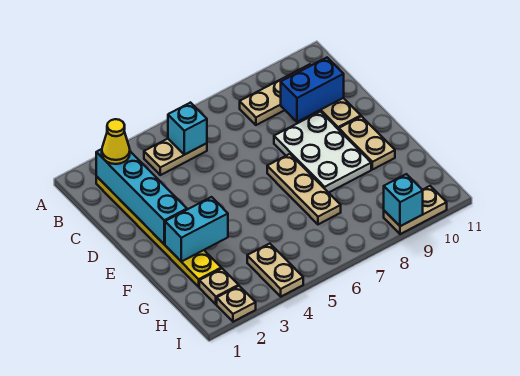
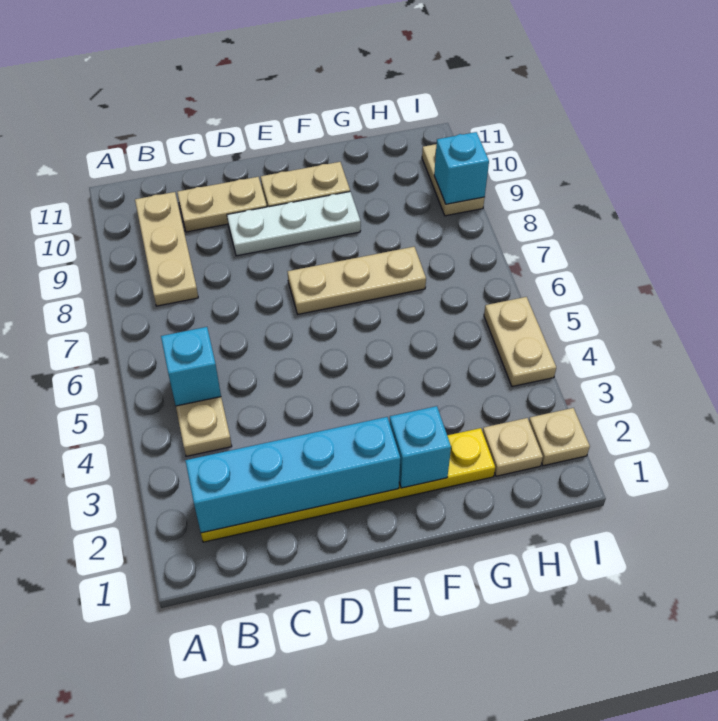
yellow 1x1 cone [102,119,130,164] -> none
blue 1x2 brick [281,58,344,122] -> none
white 2x3 plate [274,112,371,193] -> white 1x3 plate [227,192,361,256]
cyan 1x2 brick [165,197,228,262] -> cyan 1x1 brick [390,406,451,488]
tan 1x2 plate [247,244,303,297] -> tan 1x2 plate turned to [484,297,556,387]

